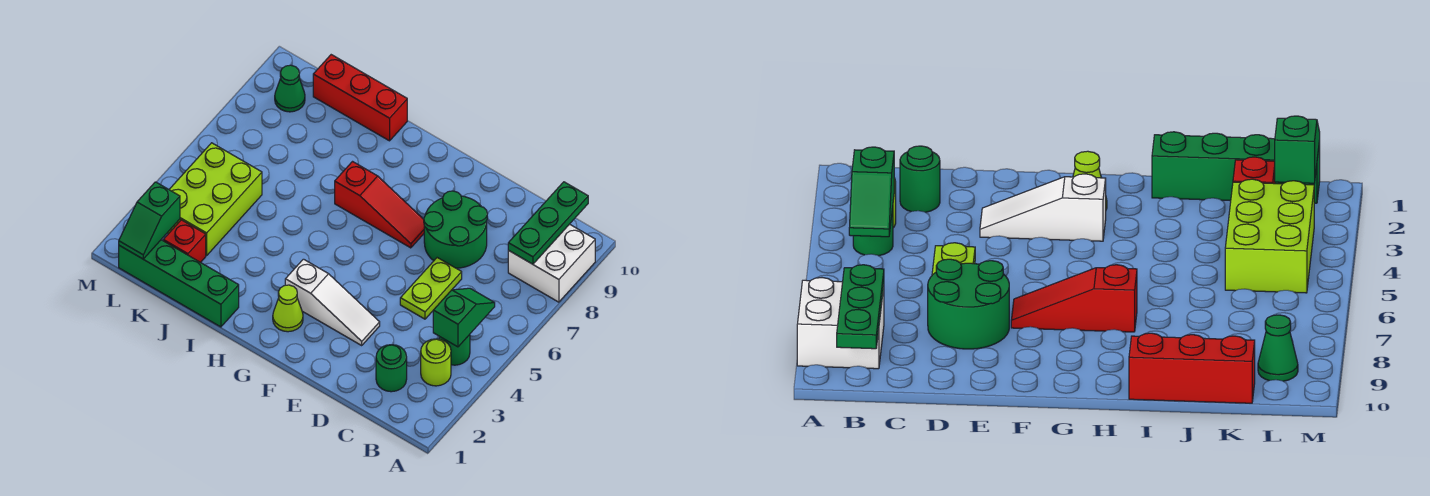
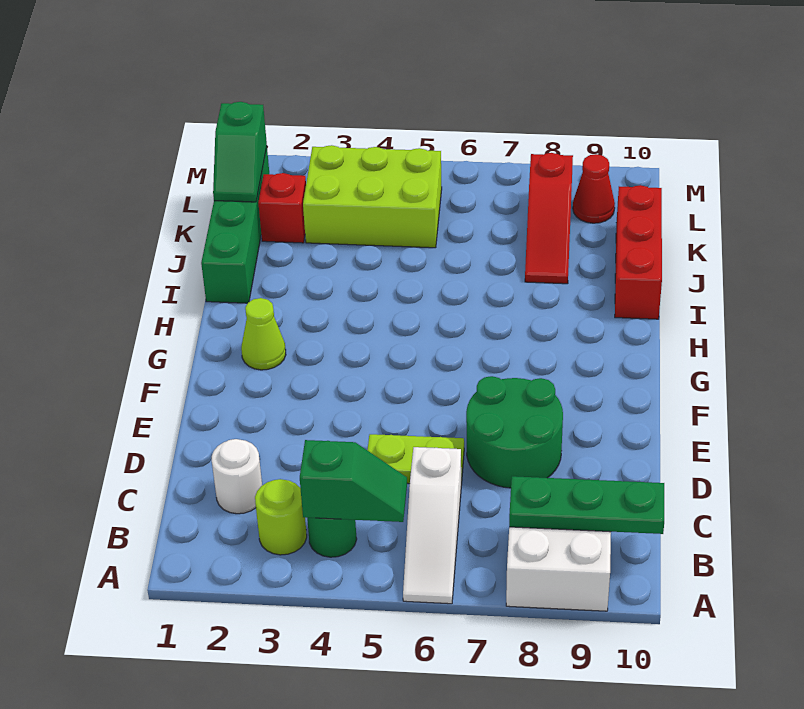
green 1x1 round brick [376,345,407,392] -> white 1x1 round brick [212,439,262,514]
white 1x3 slope [285,259,380,345] -> white 1x3 slope moved to [403,447,461,604]
red 1x3 slope [335,162,424,248] -> red 1x3 slope moved to [525,153,573,284]
green 1x2 slope [119,182,180,259] -> green 1x2 slope turned to [213,102,267,202]
green 1x1 cone [275,65,305,112] -> red 1x1 cone [573,154,615,223]

